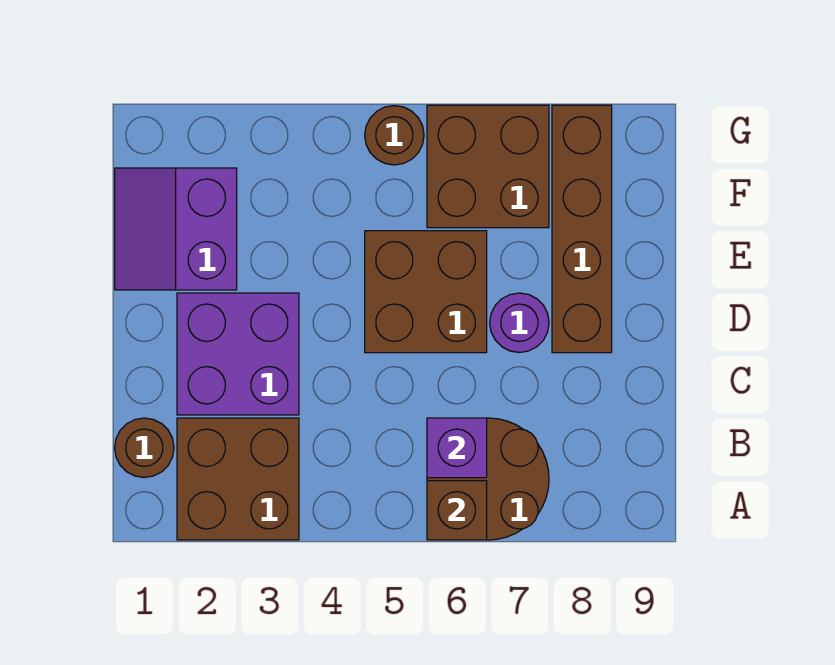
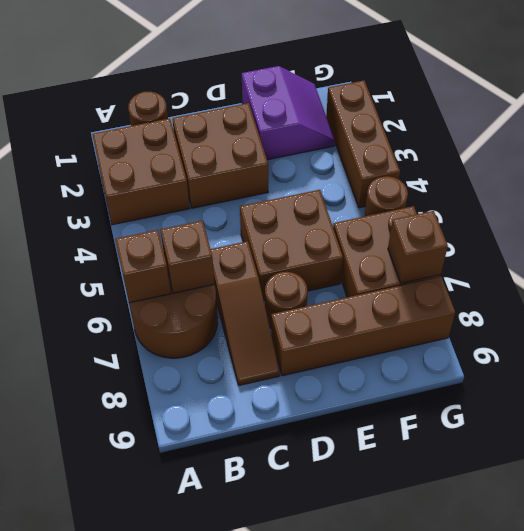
purple 1x1 brick [427,418,487,478] -> brown 1x1 brick [160,221,214,293]
purple 2x2 brick [177,293,299,415] -> brown 2x2 brick [172,103,268,208]
none -> brown 1x3 slope [211,241,280,385]
purple 1x1 round brick [490,293,549,353] -> brown 1x1 round brick [265,272,307,328]
purple 2x2 slope [115,168,237,290] -> purple 2x2 slope turned to [242,66,335,160]
none -> brown 1x3 brick [326,80,400,208]
none -> brown 1x1 brick [388,211,448,283]

